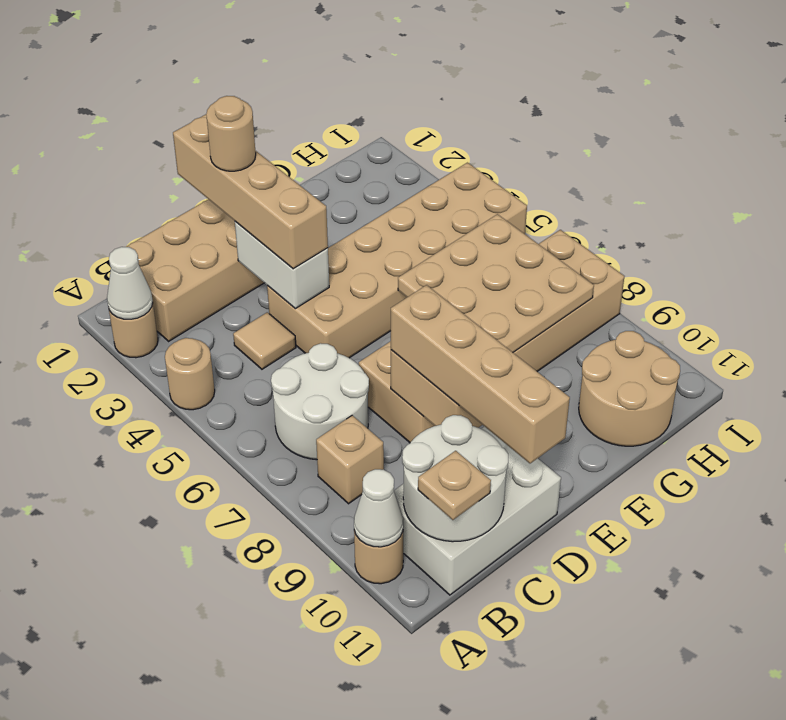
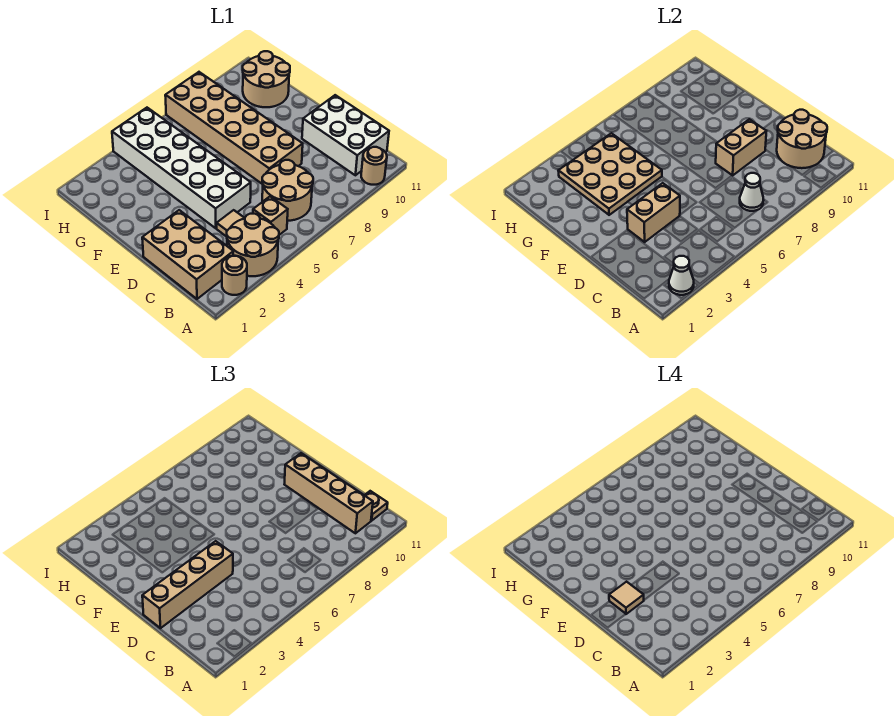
tan 1x1 round brick [165,338,215,410] -> tan 2x2 round brick [227,214,279,276]
white 1x1 cone [354,469,403,547] -> white 1x1 cone moved to [740,173,763,211]
white 2x2 round brick [271,343,369,460] -> tan 2x2 round brick [262,160,313,221]
tan 1x1 brick [316,415,384,504] -> tan 1x1 brick moved to [253,196,288,235]
white 2x2 round brick [402,415,508,542] -> tan 2x2 round brick [777,110,827,168]
tan 1x1 round brick [206,96,256,171] -> tan 1x1 tile [609,582,644,614]
white 1x2 brick [235,222,329,309] -> tan 1x2 brick [627,183,680,242]
tan 2x6 brick [267,163,527,358] -> white 2x6 brick [112,108,251,228]
tan 1x4 brick [391,285,570,463] -> tan 1x4 brick turned to [284,453,373,533]
tan 3x3 plate [398,214,594,352] -> tan 3x3 plate moved to [558,133,662,215]

